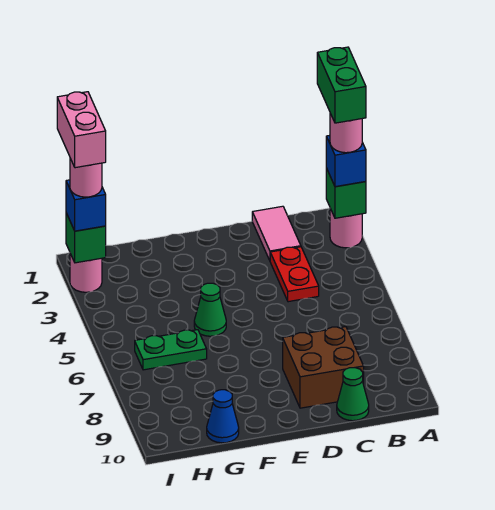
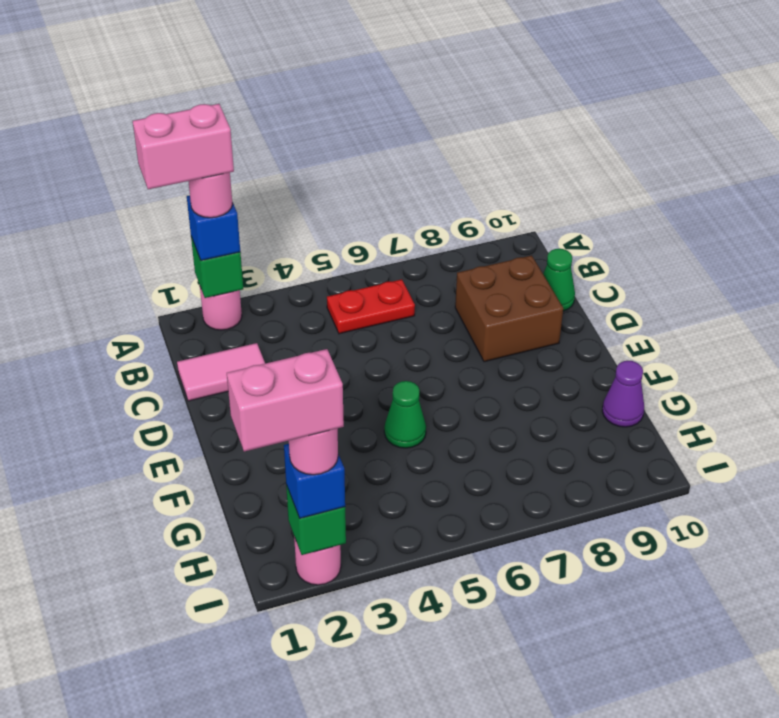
green 1x2 brick [317,47,366,123] -> pink 1x2 brick [133,104,234,189]
red 1x2 plate [270,247,319,302] -> red 1x2 plate moved to [327,279,415,334]
green 1x2 plate [135,330,207,370] -> none
blue 1x1 cone [207,390,239,443] -> purple 1x1 cone [602,361,644,427]

